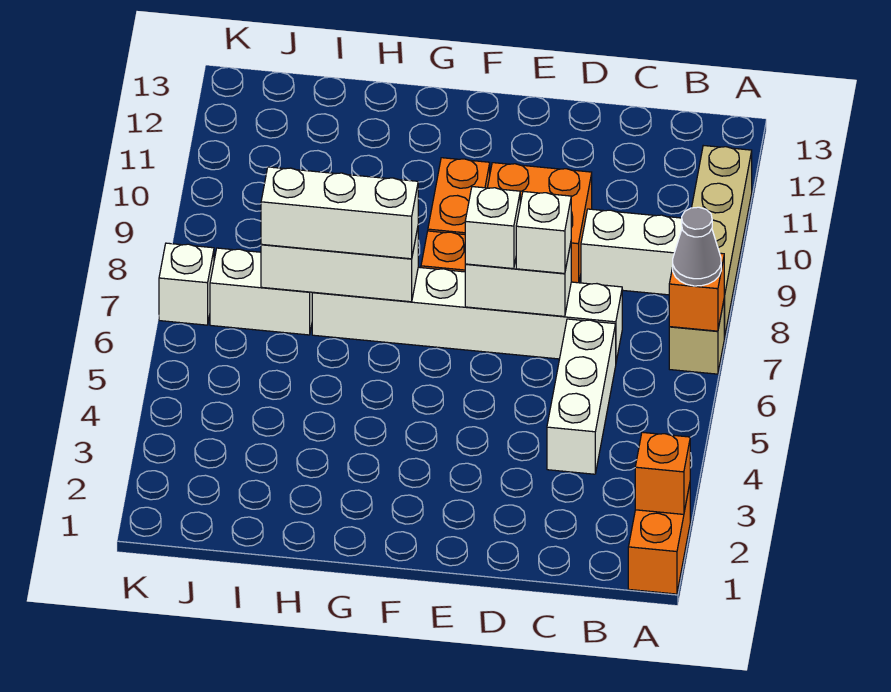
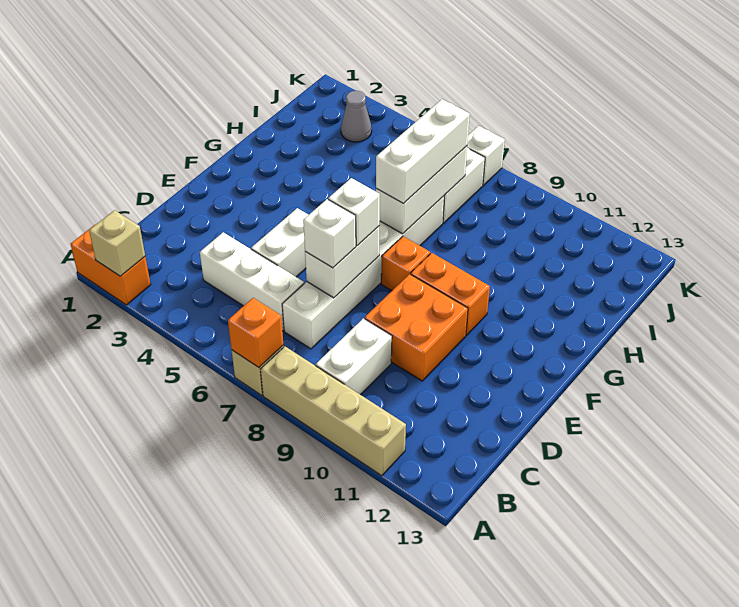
orange 1x1 brick [635,432,690,514] -> tan 1x1 brick [89,210,145,276]
grey 1x1 cone [673,207,721,286] -> grey 1x1 cone moved to [341,91,372,142]
none -> white 1x2 brick [251,208,308,277]

